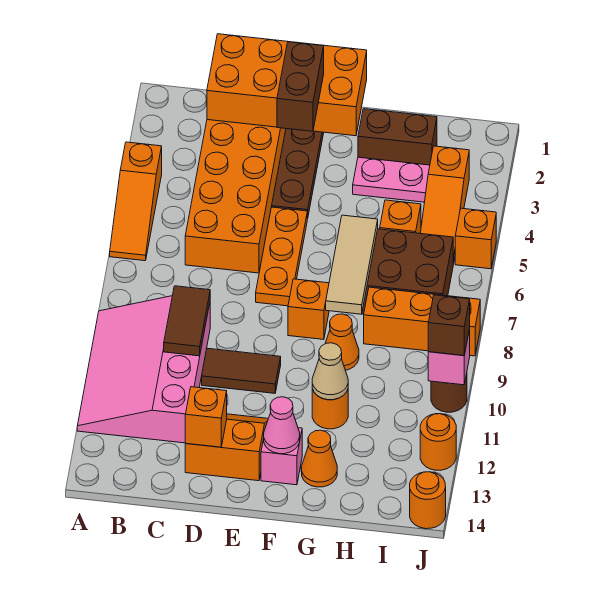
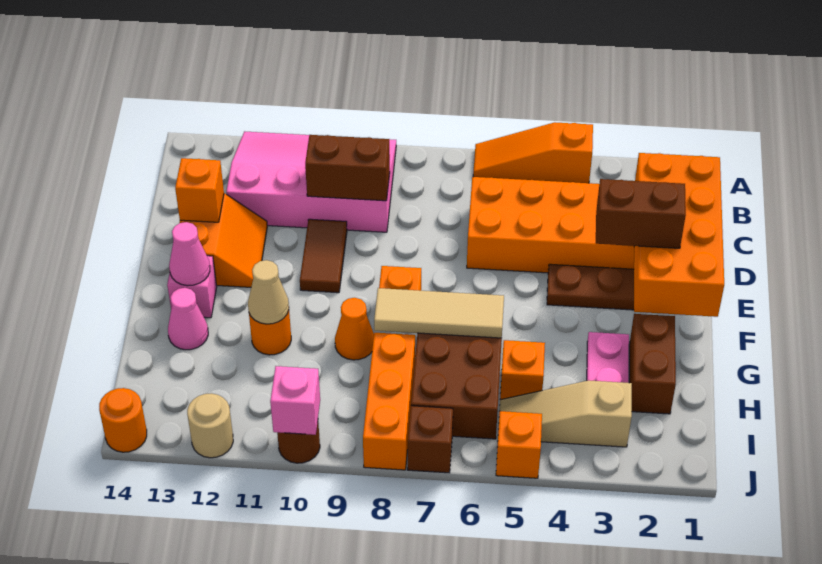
brown 1x2 tile [164,286,210,356] -> brown 1x2 brick [305,135,390,201]
orange 1x3 plate [256,207,307,306] -> none
orange 1x1 cone [301,430,337,487] -> pink 1x1 cone [168,288,208,350]
orange 1x3 slope [420,146,469,264] -> tan 1x3 slope [499,380,632,447]
brown 1x1 brick [428,295,470,356] -> brown 1x1 brick moved to [408,406,453,473]
orange 1x1 round brick [420,414,456,470] -> tan 1x1 round brick [187,393,233,458]

